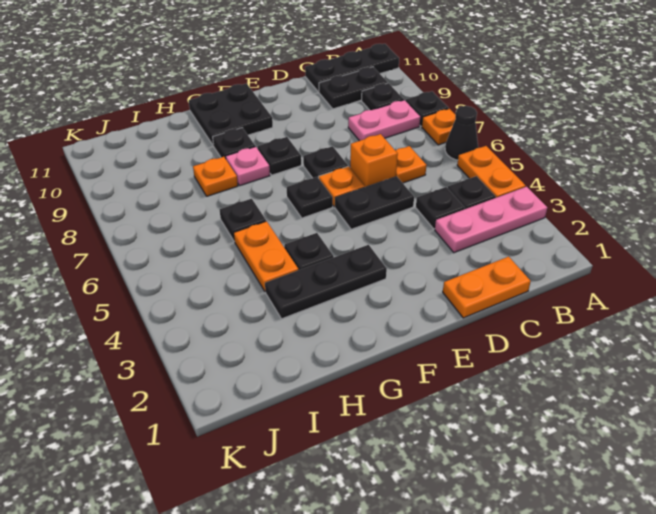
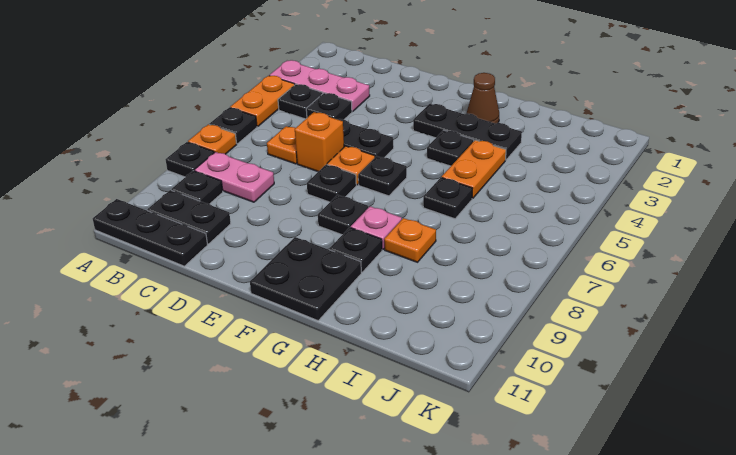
black 1x1 cone [445,106,478,160] -> black 1x1 plate [210,108,257,144]
orange 1x2 plate [443,257,531,318] -> none
none -> brown 1x1 cone [467,73,499,123]

